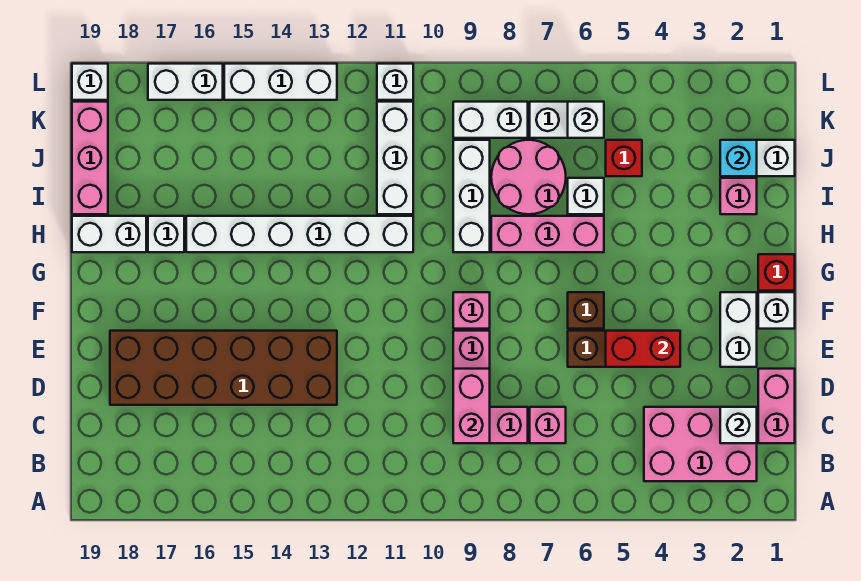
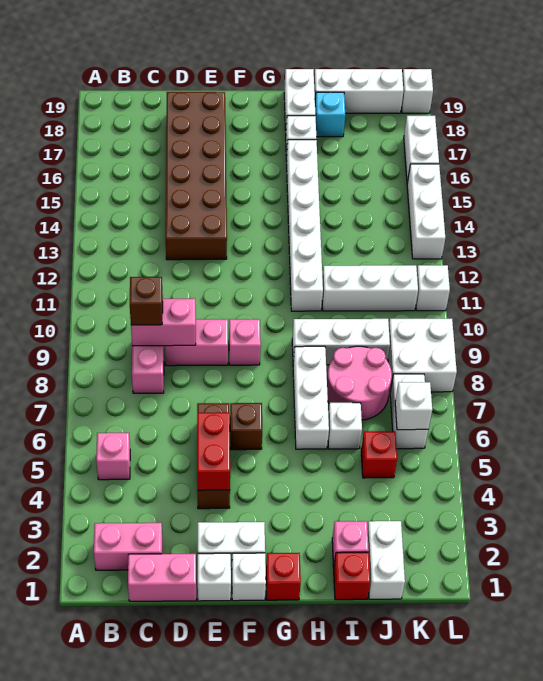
pink 2x3 brick [644,407,757,481] -> pink 1x2 brick [94,522,162,570]
white 1x1 brick [720,407,757,443] -> white 1x1 brick moved to [198,553,231,601]
pink 1x1 brick [530,407,566,443] -> pink 1x1 brick moved to [96,433,130,480]
none -> brown 1x1 brick [130,277,163,325]
pink 1x3 brick [491,216,604,252] -> white 1x3 brick [293,346,329,449]
none -> red 1x1 brick [334,552,370,600]
pink 1x3 brick [72,102,108,214] -> white 1x3 brick [314,69,403,113]
cyan 1x1 brick [720,140,757,176] -> cyan 1x1 brick moved to [315,92,345,137]
white 1x2 brick [453,102,528,138] -> white 2x2 brick [388,319,457,392]

